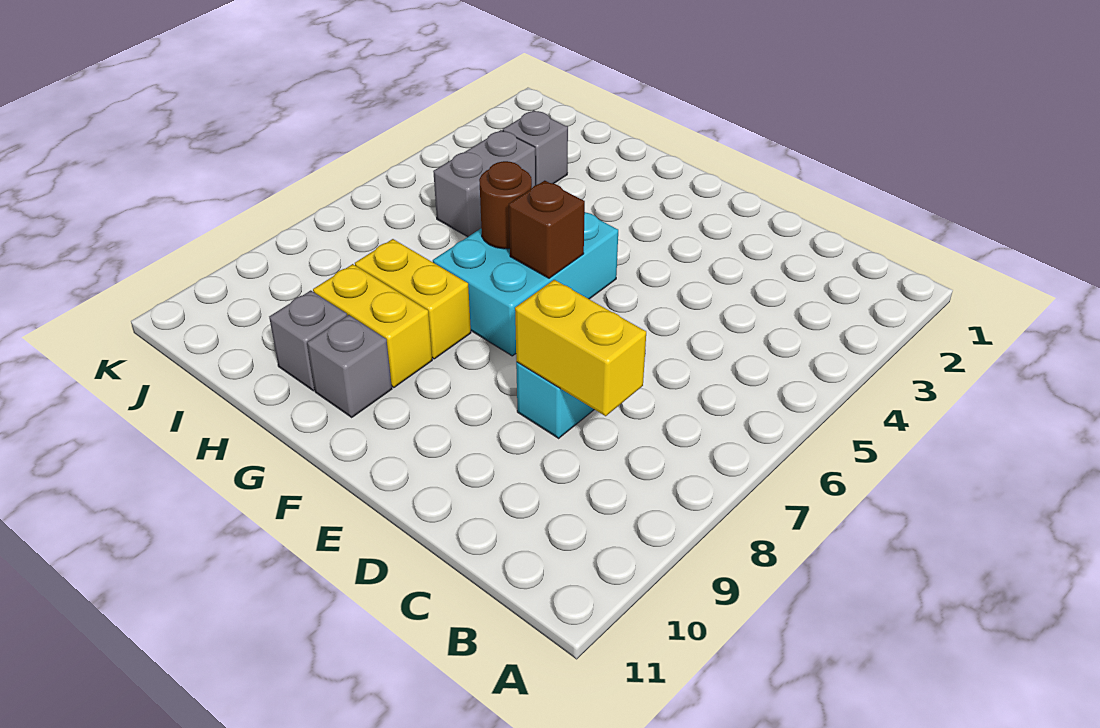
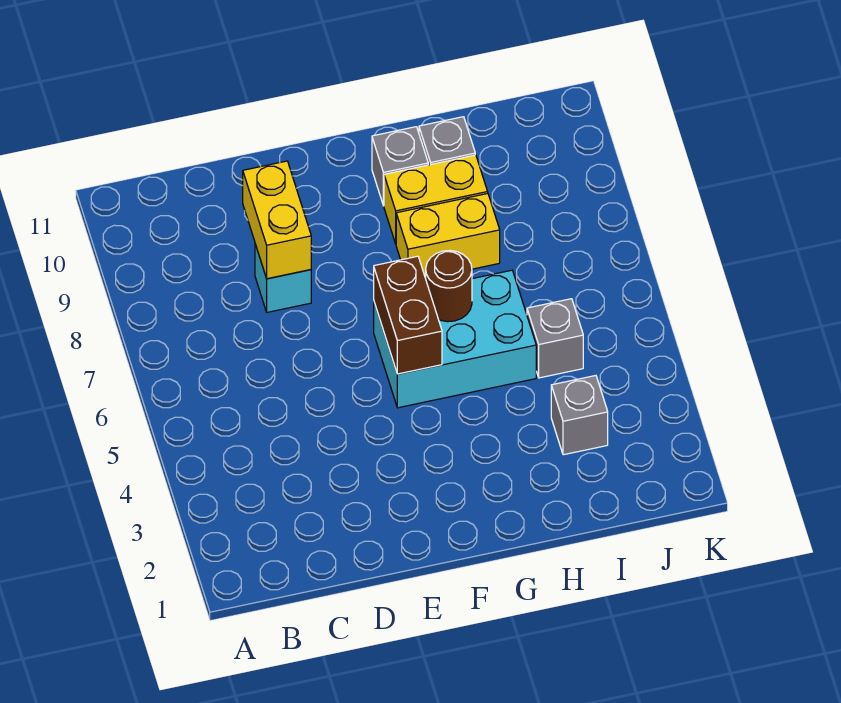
yellow 1x2 brick [515,280,646,416] -> yellow 1x2 brick turned to [243,161,311,279]
cyan 2x3 brick [433,212,618,356] -> cyan 2x3 brick turned to [374,270,536,408]
brown 1x1 brick [509,181,585,278] -> brown 1x2 brick [374,256,442,374]
grey 1x2 brick [433,130,536,237] -> grey 1x1 brick [527,299,583,378]

